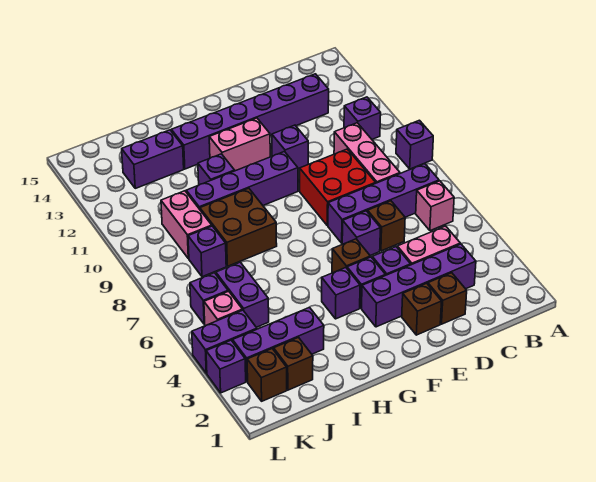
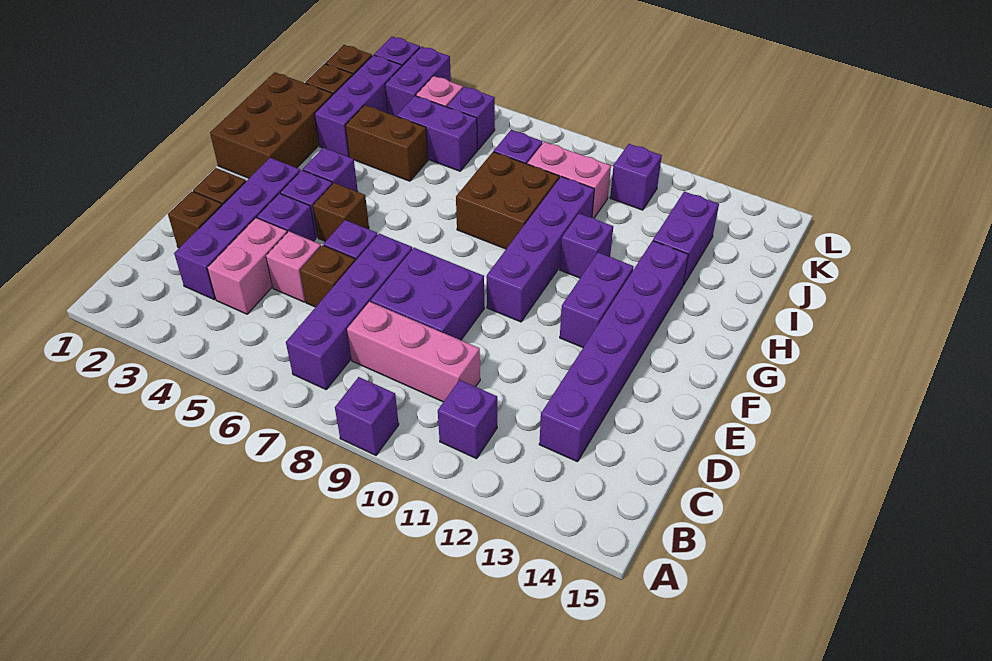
pink 1x1 brick [416,181,454,231] -> pink 1x1 brick moved to [266,231,321,302]
red 2x2 brick [300,149,376,226] -> purple 2x2 brick [371,248,484,340]
purple 1x1 brick [272,125,308,169] -> purple 1x1 brick moved to [610,144,662,210]
pink 1x2 brick [209,118,270,171] -> purple 1x2 brick [560,253,634,347]
none -> brown 2x3 brick [210,72,333,178]
none -> brown 1x2 brick [345,105,428,181]

